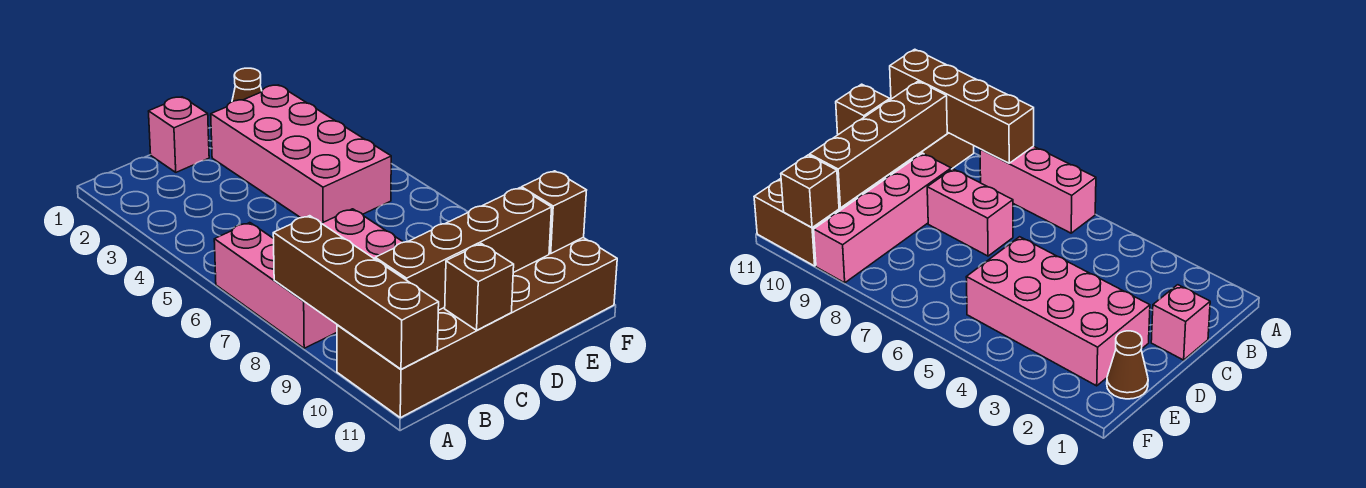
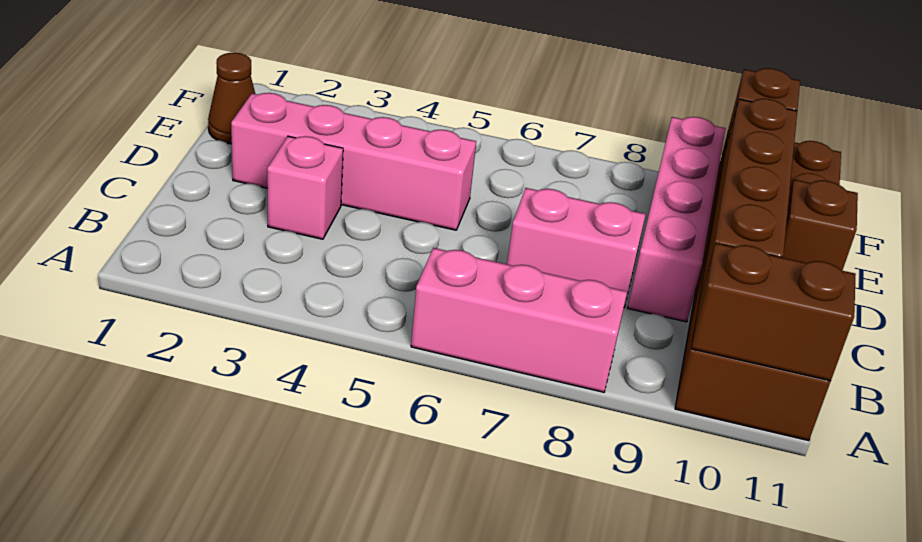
brown 1x4 brick [273,216,439,369] -> brown 1x2 brick [691,243,856,381]
pink 1x1 brick [149,97,209,172] -> pink 1x1 brick moved to [267,136,343,239]
pink 2x4 brick [211,85,391,223] -> pink 1x4 brick [231,93,476,230]

